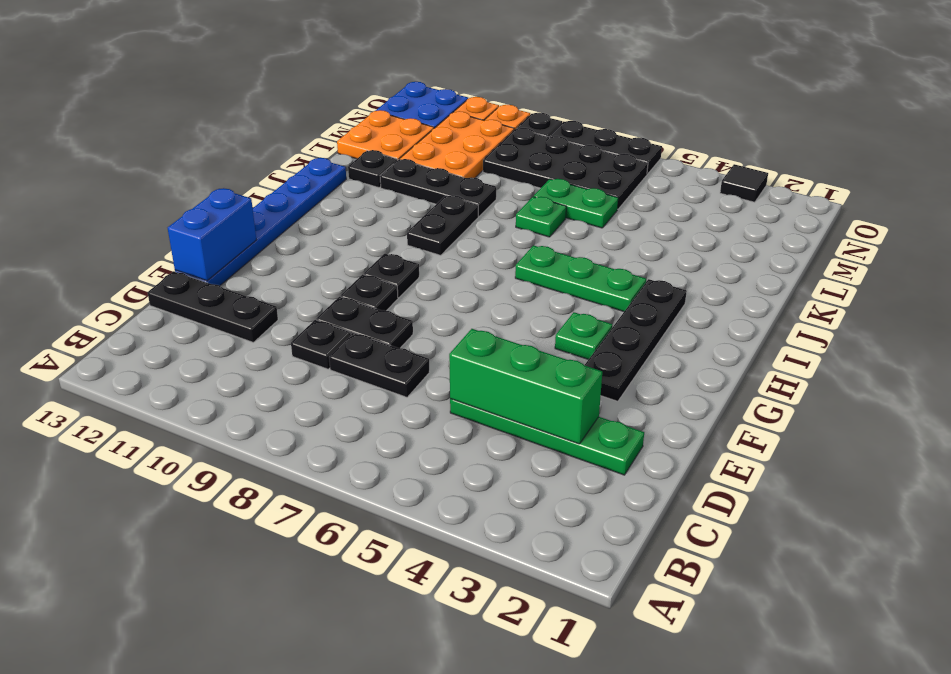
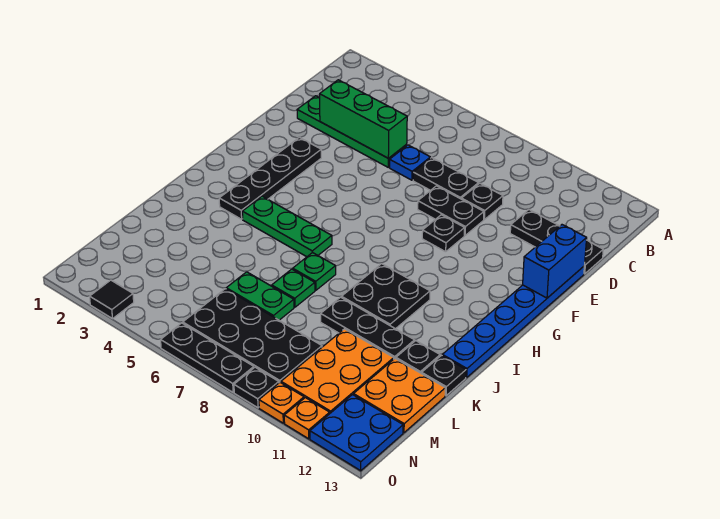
none -> blue 1x1 plate [390,145,430,180]
green 1x1 plate [555,312,612,360] -> green 1x1 plate moved to [293,252,336,290]
black 1x1 plate [364,254,419,298] -> black 1x1 plate moved to [422,356,466,396]
black 1x2 plate [407,195,478,255] -> black 2x2 plate [342,264,430,329]

